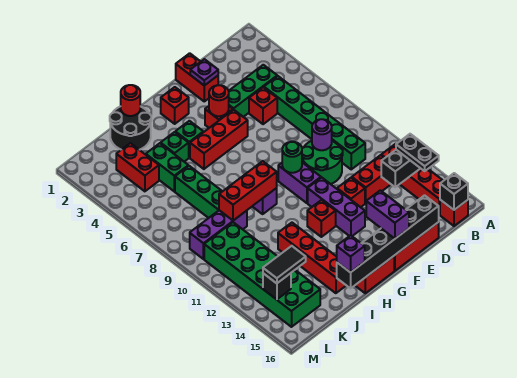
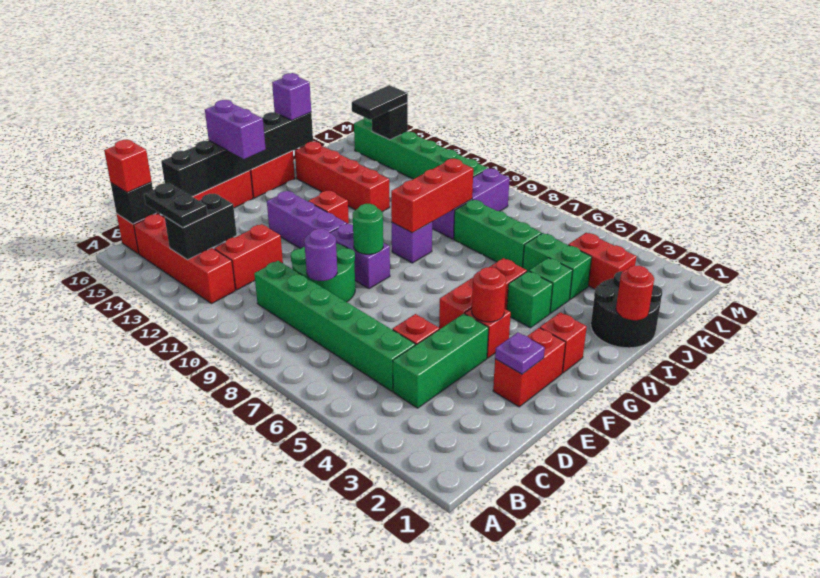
red 1x2 brick [176,53,218,101] -> red 1x2 brick turned to [493,328,566,407]
red 1x1 brick [337,178,365,207] -> red 1x1 brick moved to [104,140,152,193]
green 2x6 brick [204,222,320,327] -> green 1x6 brick [354,117,488,179]

